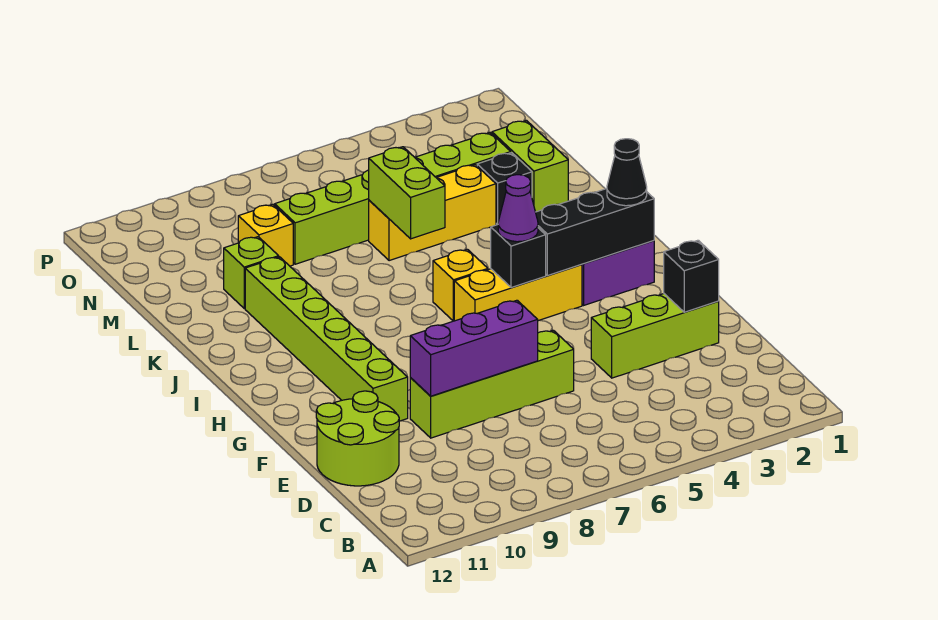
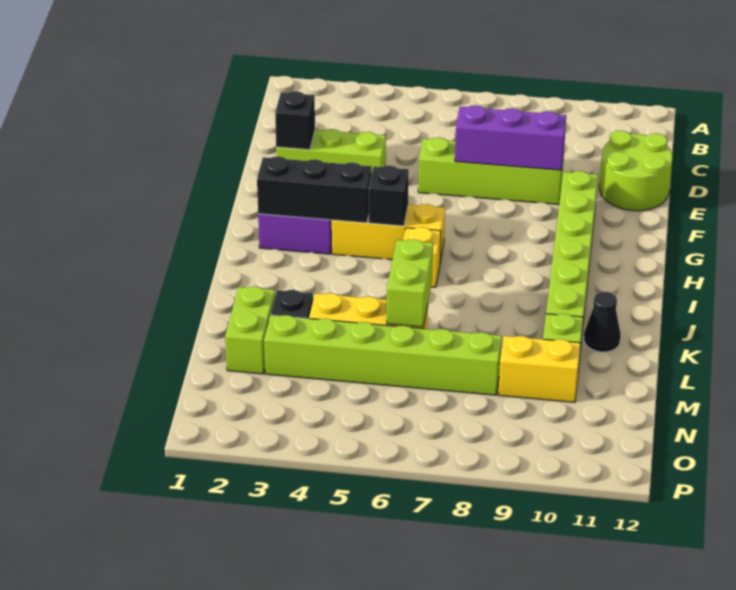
black 1x1 cone [607,139,647,206] -> black 1x1 cone moved to [584,292,621,352]
purple 1x1 cone [498,175,538,242] -> none
yellow 1x1 brick [238,204,293,266] -> yellow 1x2 brick [498,336,580,402]

